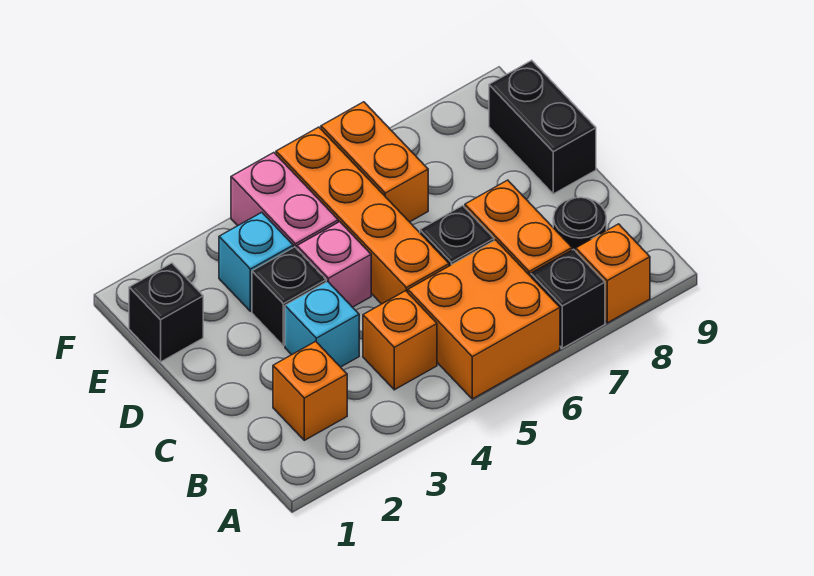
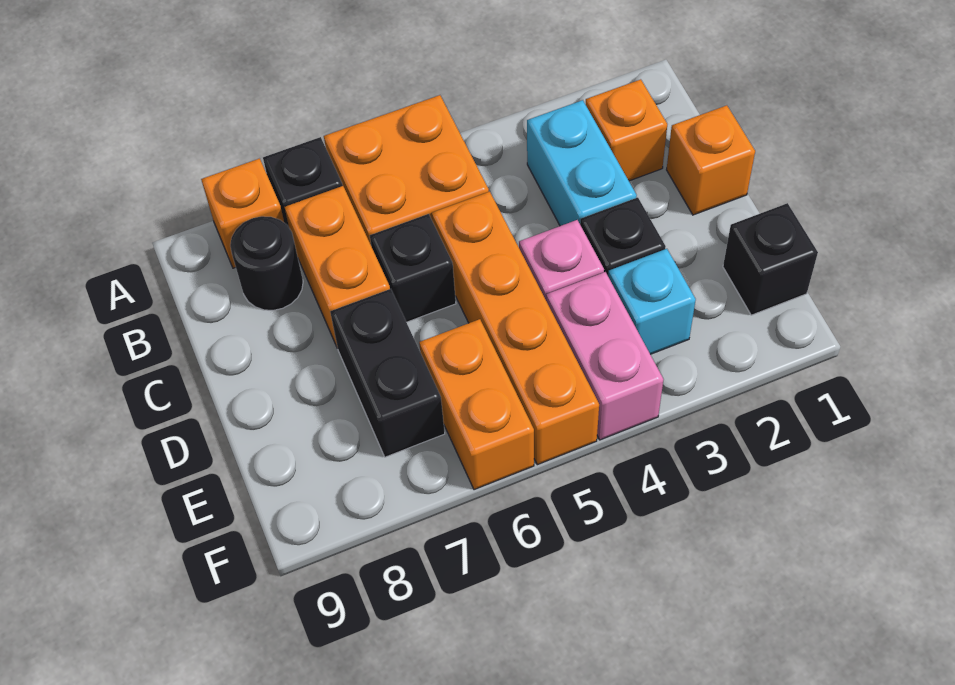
orange 1x1 brick [363,291,437,390] -> orange 1x1 brick moved to [667,105,755,215]
cyan 1x1 brick [285,282,359,367] -> cyan 1x2 brick [527,100,637,226]
black 1x2 brick [489,60,596,194] -> black 1x2 brick moved to [330,289,445,457]

